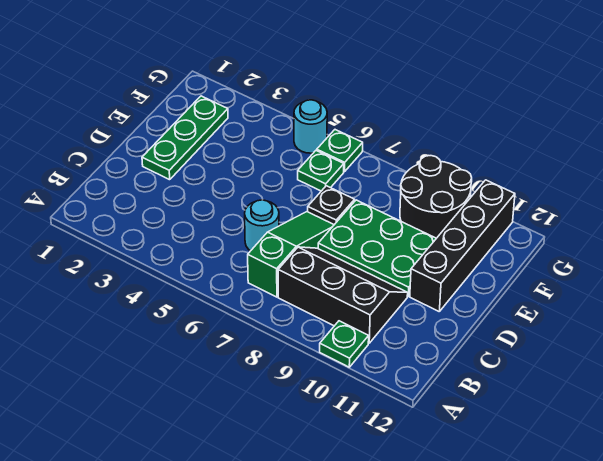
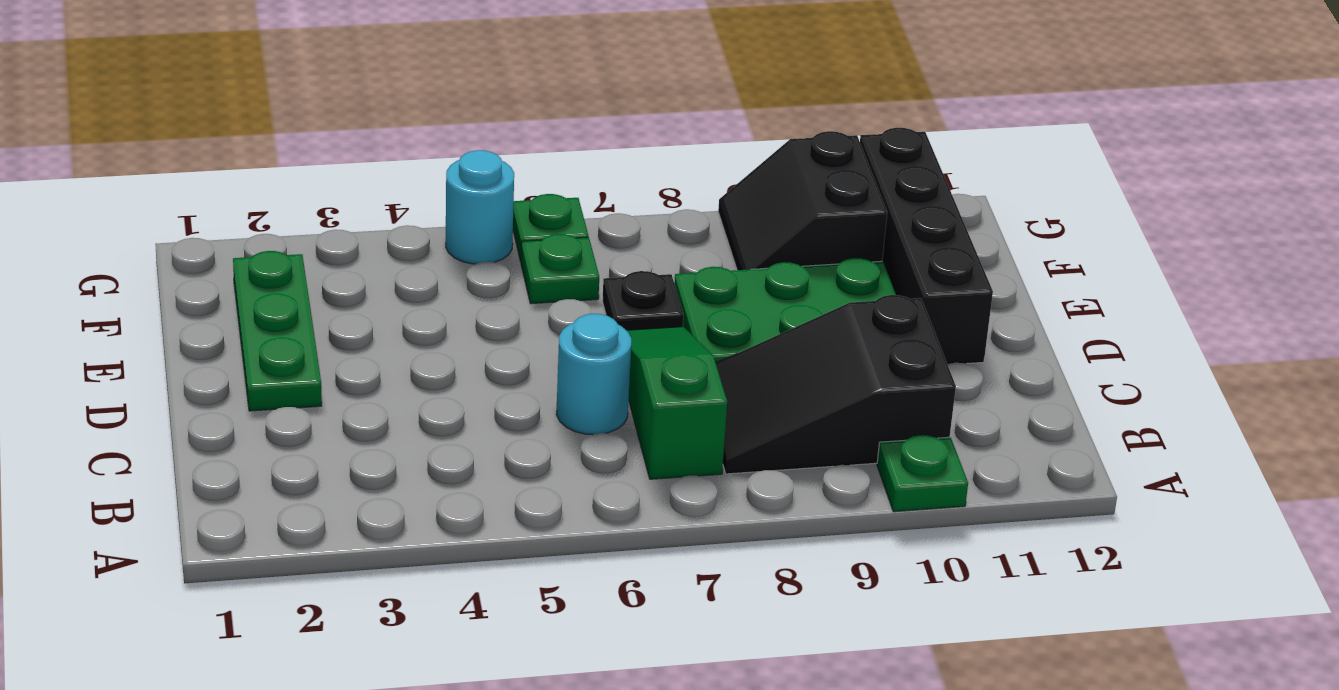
black 2x3 slope [278,247,408,343] -> black 2x3 slope turned to [716,295,956,474]
black 2x2 round brick [400,156,472,238] -> black 2x2 slope [718,131,887,270]

